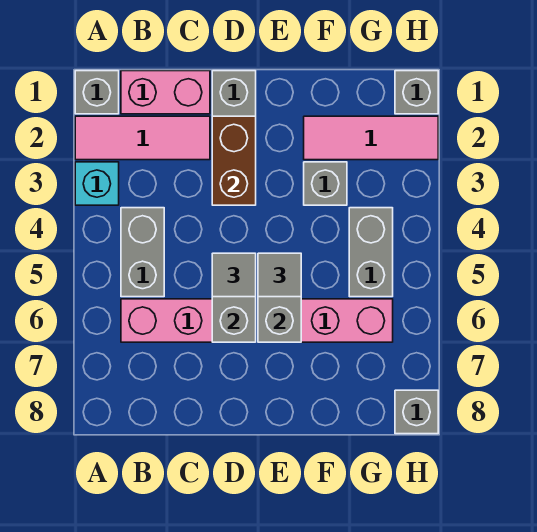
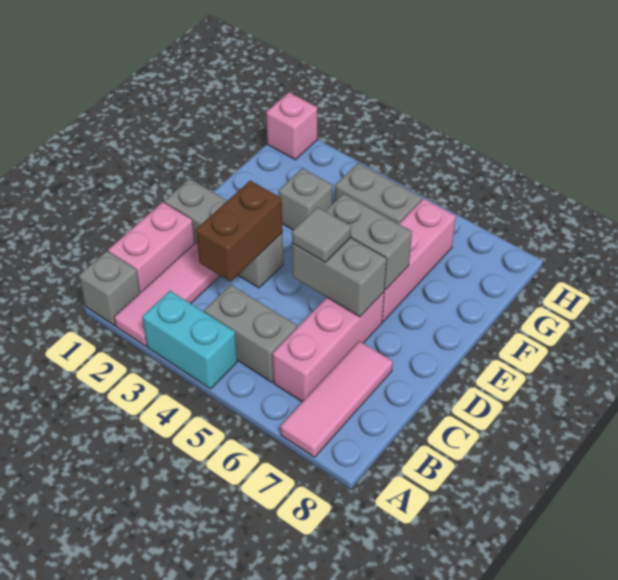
cyan 1x1 brick [75,162,119,205] -> cyan 1x2 brick [142,291,237,389]
brown 1x2 brick [212,116,256,205] -> brown 1x2 brick turned to [196,181,283,282]
grey 1x1 tile [258,253,301,297] -> none
pink 1x3 tile [304,116,438,160] -> pink 1x3 tile moved to [280,341,393,457]
grey 1x1 brick [395,71,438,114] -> pink 1x1 brick [266,92,317,160]
grey 1x1 brick [395,390,438,434] -> none

